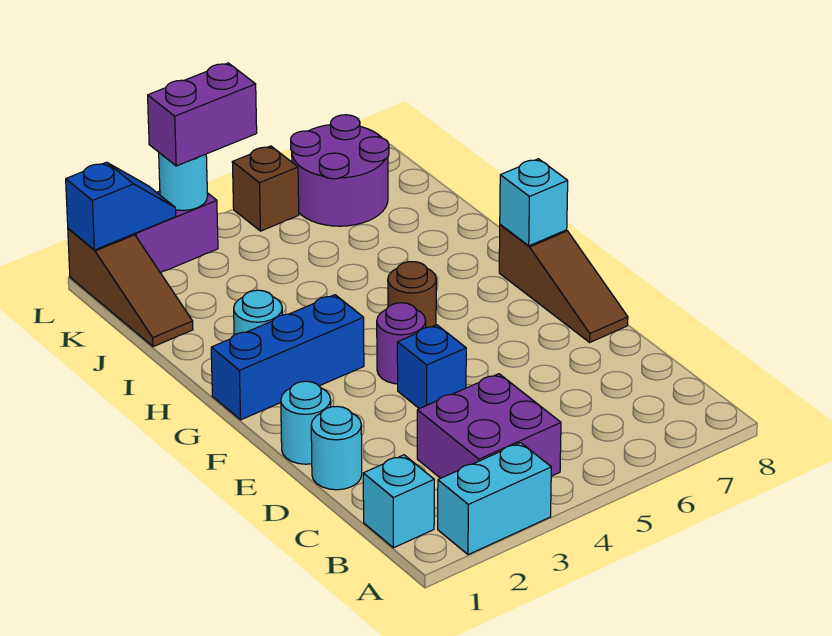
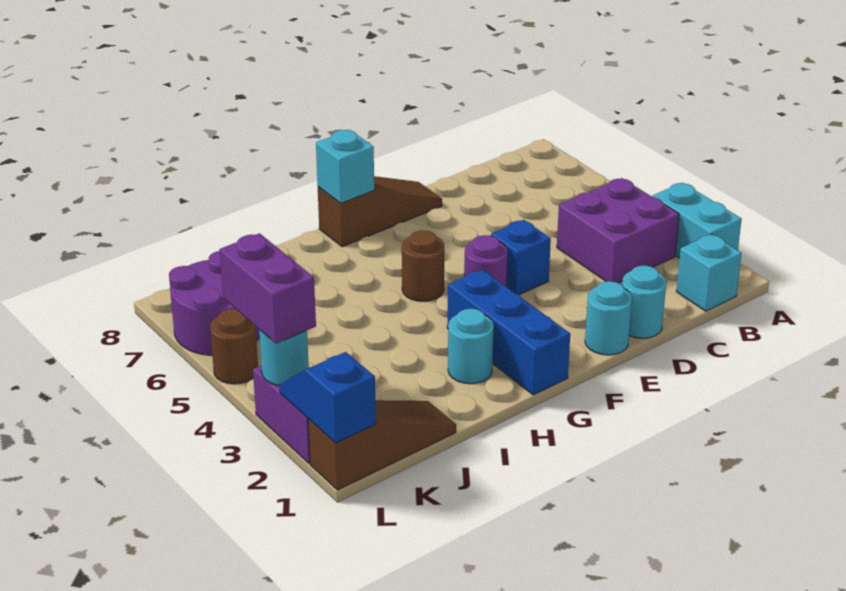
brown 1x1 brick [232,146,299,231] -> brown 1x1 round brick [210,309,258,384]

